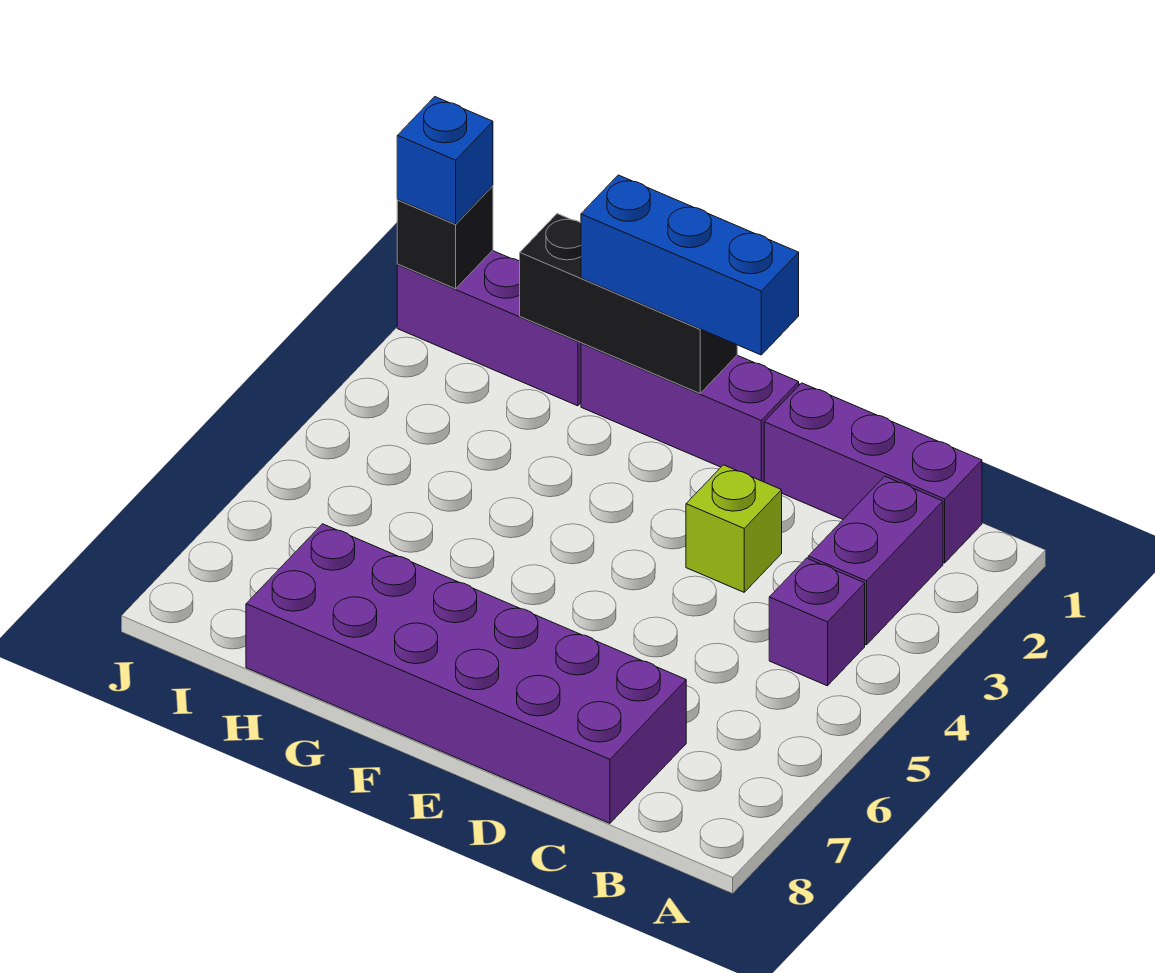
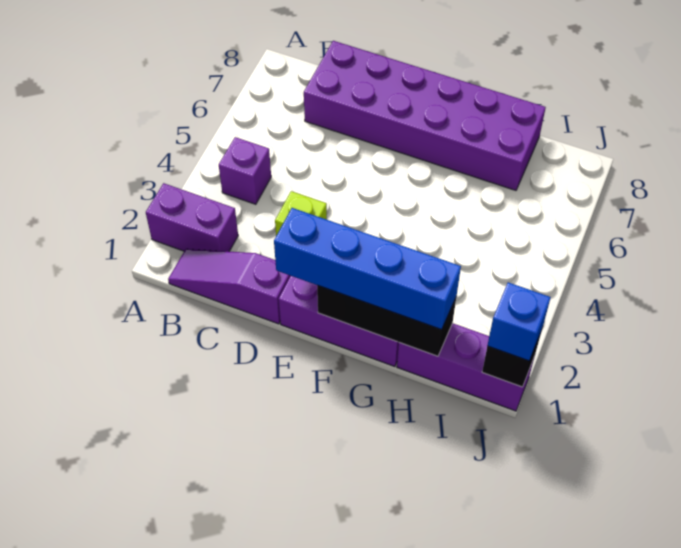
purple 1x3 brick [764,383,982,563] -> purple 1x3 slope [168,249,290,324]
purple 1x2 brick [808,476,943,645] -> purple 1x2 brick turned to [146,183,238,252]
blue 1x3 brick [581,175,799,355] -> blue 1x4 brick [274,208,461,330]

